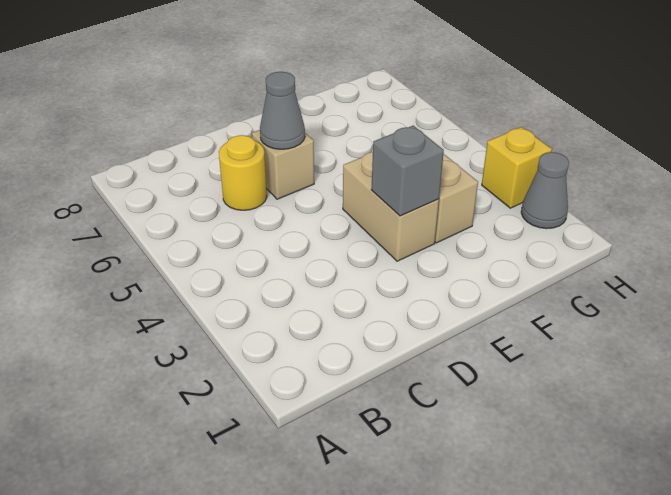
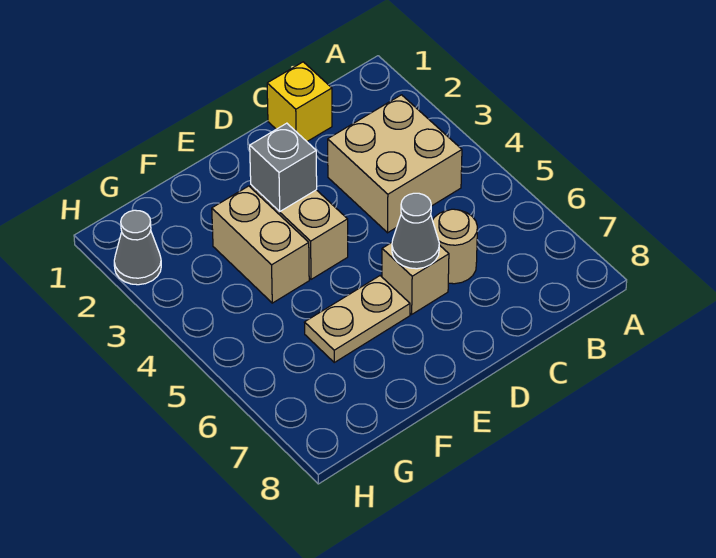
none -> tan 2x2 brick [328,95,462,233]
yellow 1x1 round brick [219,135,267,210] -> tan 1x1 round brick [433,209,477,284]
none -> tan 1x2 plate [304,276,410,362]
yellow 1x1 brick [482,127,552,208] -> yellow 1x1 brick moved to [267,62,332,141]

